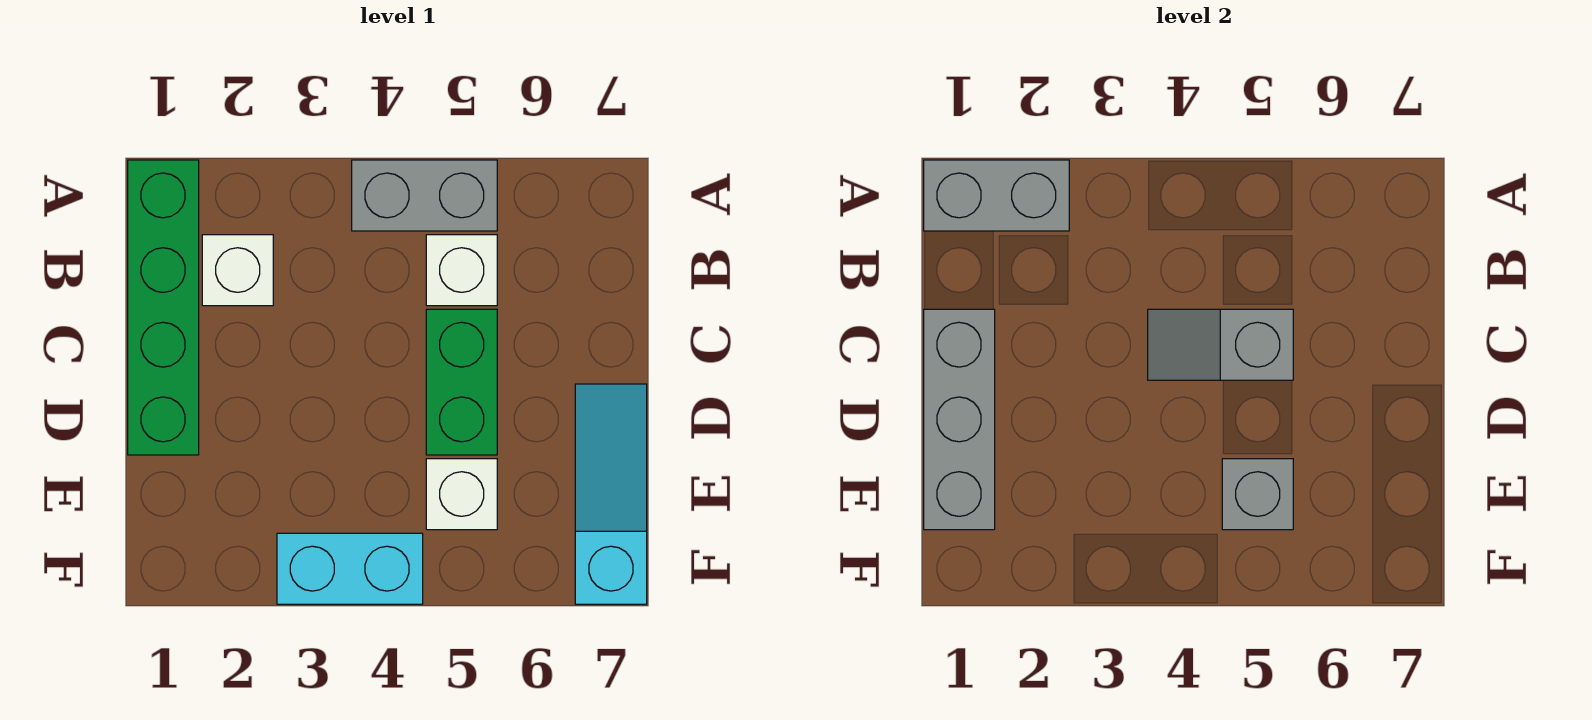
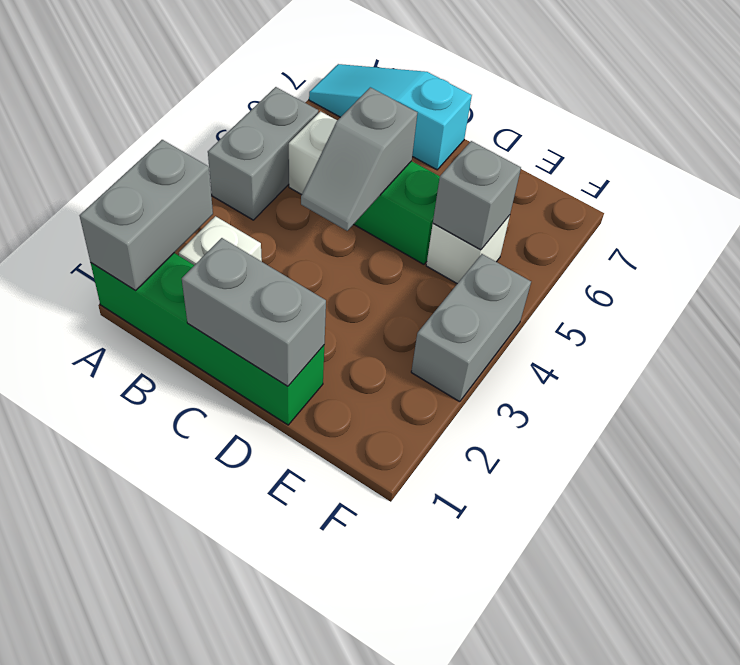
grey 1x3 brick [924,309,995,530] -> grey 1x2 brick [182,238,326,386]
cyan 1x3 slope [575,384,647,604] -> cyan 1x3 slope moved to [309,64,472,170]
cyan 1x2 brick [277,533,423,604] -> grey 1x2 brick [411,254,531,402]

